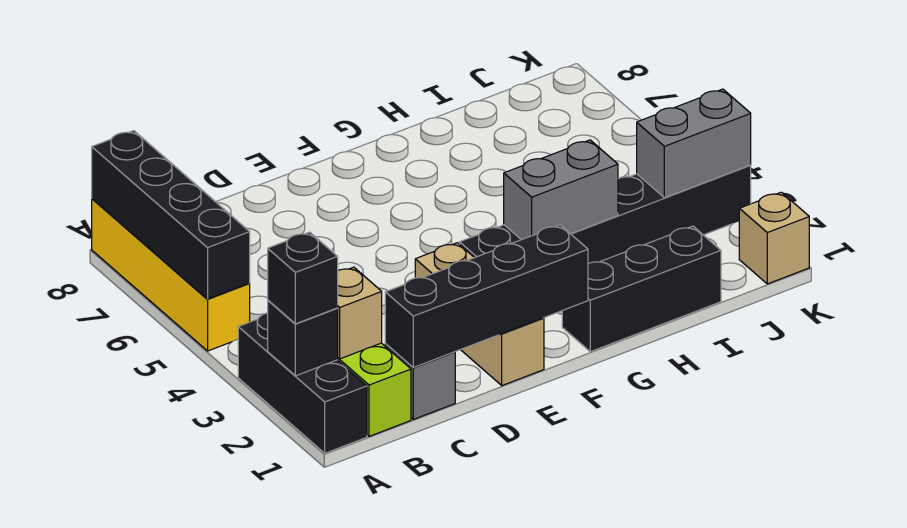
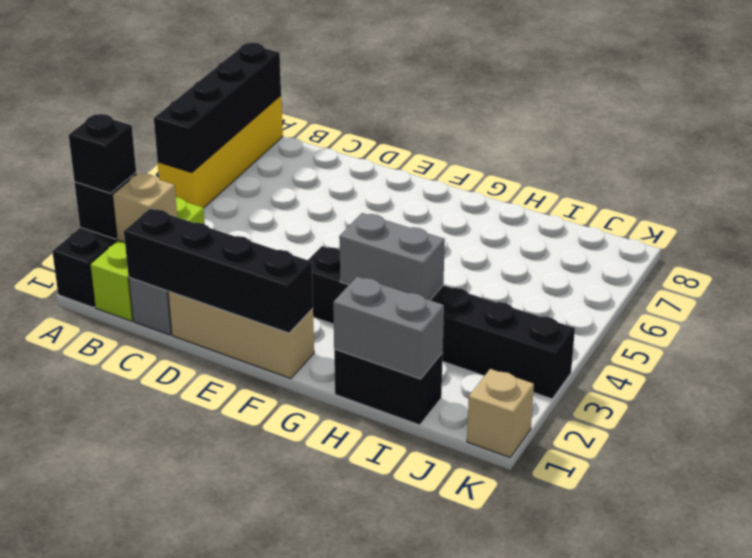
tan 1x3 brick [415,243,544,385] -> tan 1x3 brick turned to [168,291,314,379]
black 1x3 brick [562,226,721,352] -> black 1x2 brick [334,349,443,425]
grey 1x2 brick [637,89,751,198] -> grey 1x2 brick moved to [333,277,444,379]

